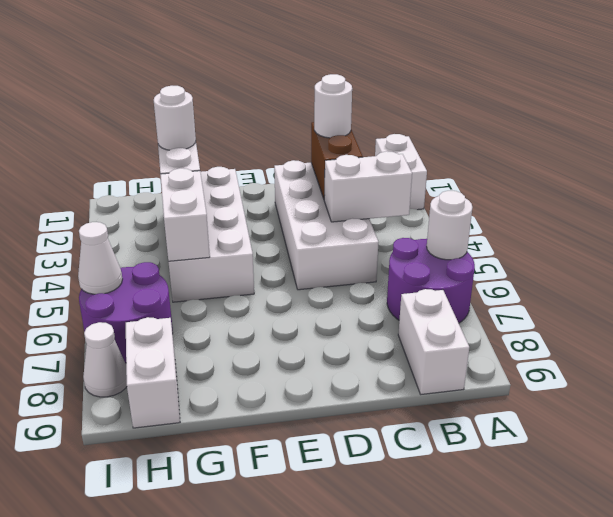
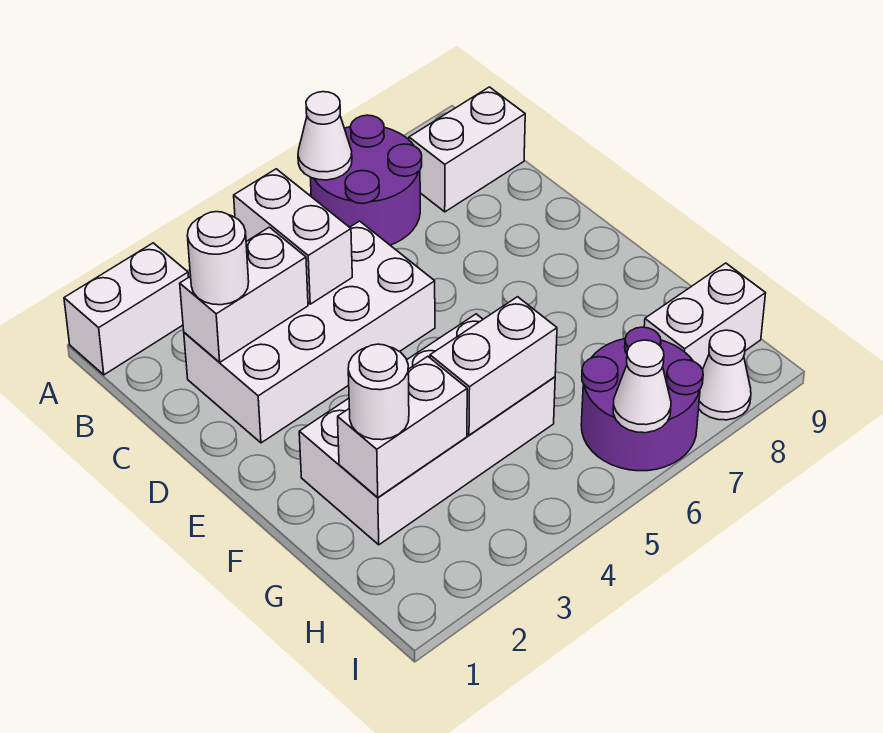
white 1x1 round brick [427,191,472,260] -> white 1x1 cone [298,92,352,180]
brown 1x2 brick [311,122,363,199] -> white 1x2 brick [180,227,308,362]

